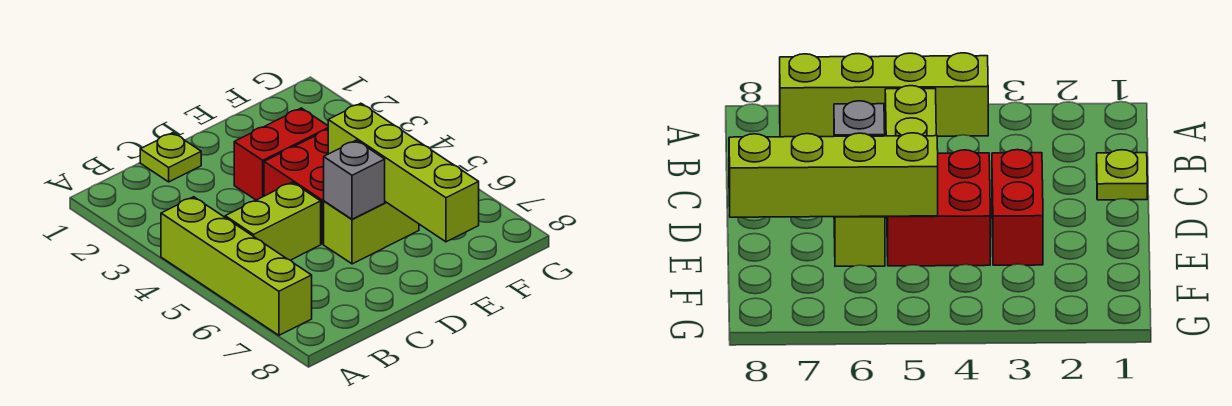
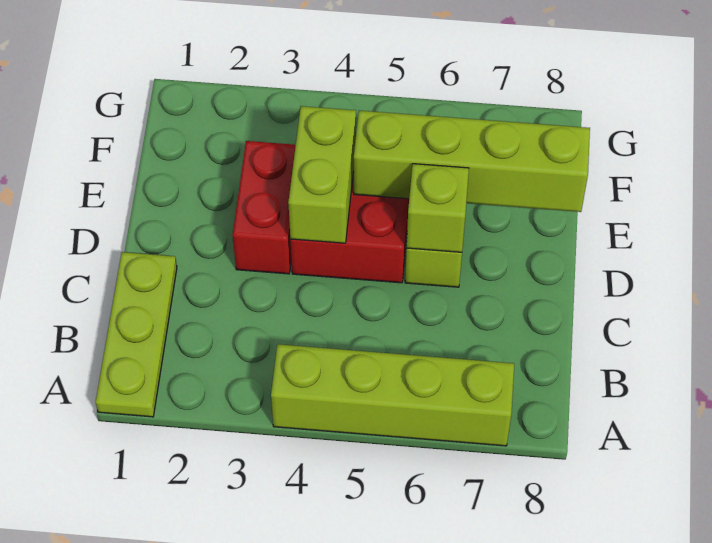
lime 1x2 brick [225,182,321,260] -> lime 1x2 brick moved to [288,106,356,243]
lime 1x1 plate [140,133,201,182] -> lime 1x3 plate [96,252,177,417]
grey 1x1 brick [324,140,385,219] -> lime 1x1 brick [407,164,469,252]

